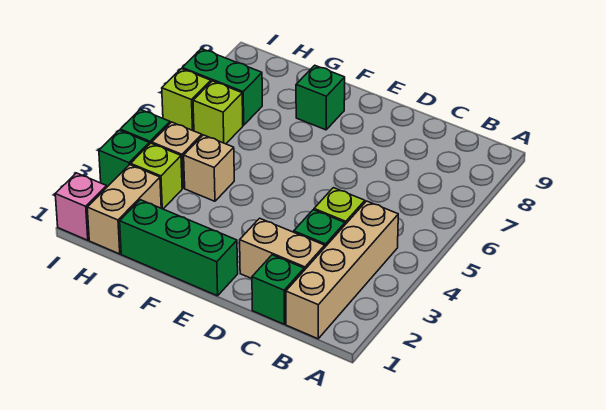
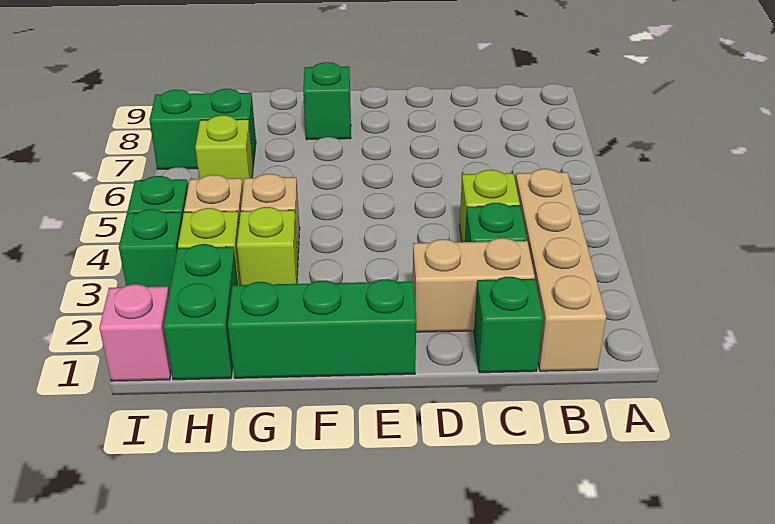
tan 1x2 brick [87,165,161,254] -> green 1x2 brick [164,244,238,380]
lime 1x1 brick [162,69,211,131] -> lime 1x1 brick moved to [237,207,298,285]

